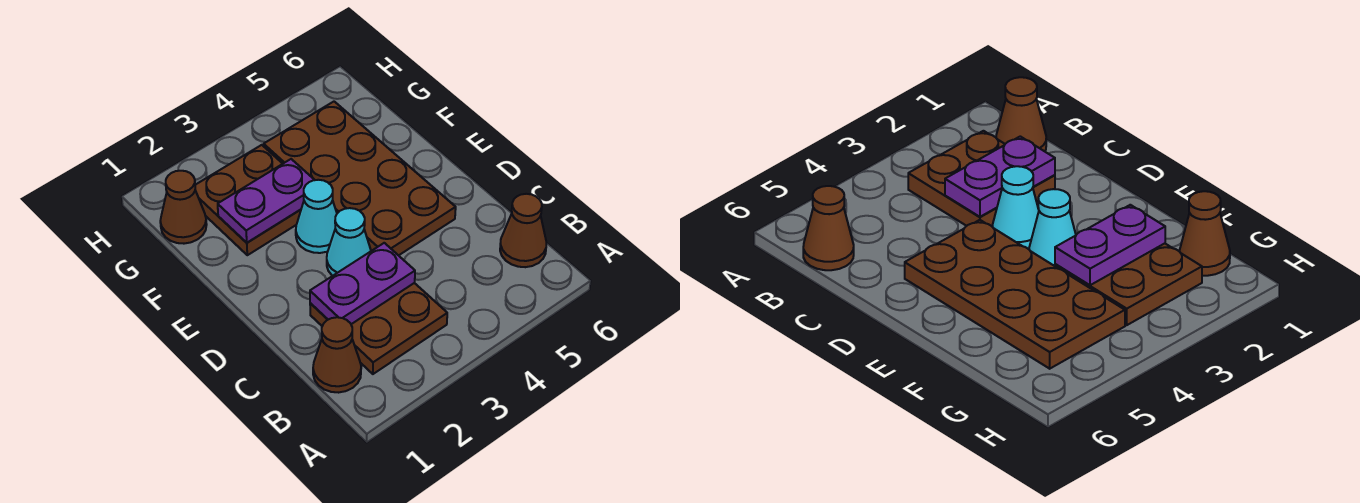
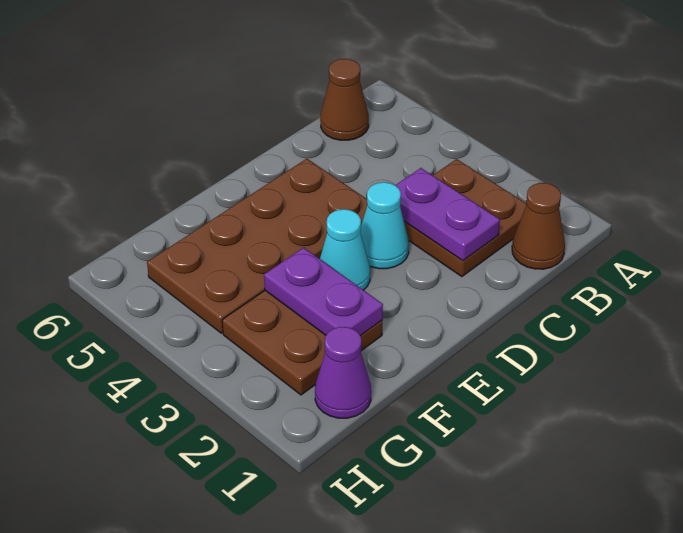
brown 1x1 cone [160,171,207,244] -> purple 1x1 cone [315,327,371,418]

